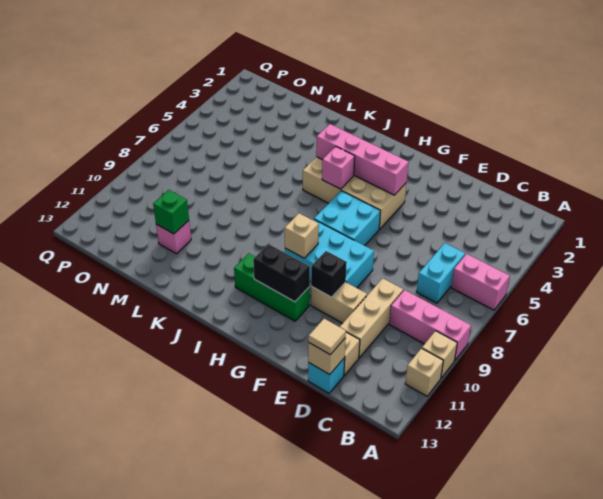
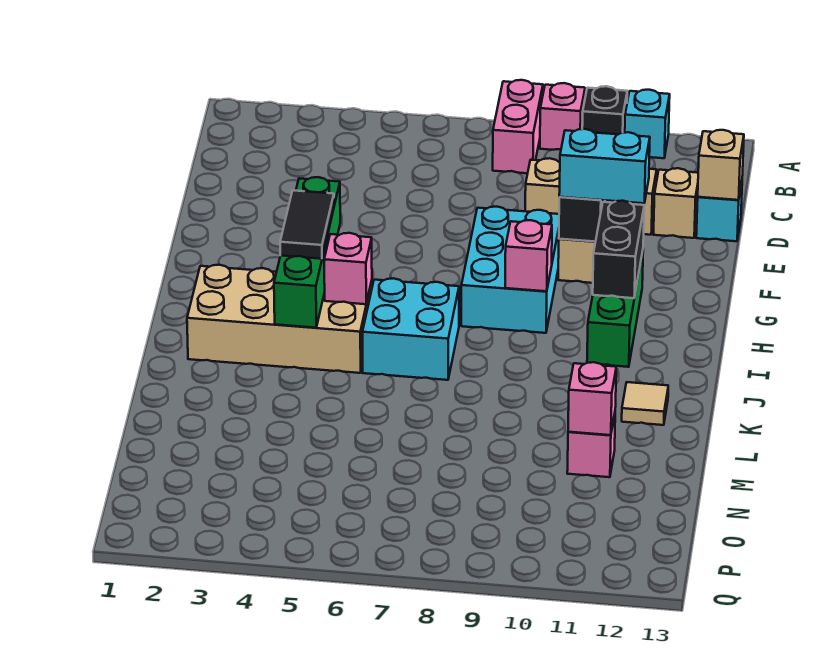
pink 1x2 brick [451,254,510,310] -> pink 1x2 brick moved to [493,80,543,173]
pink 1x3 brick [389,290,471,360] -> pink 1x1 brick [540,83,585,150]
tan 1x1 brick [422,331,457,378] -> black 1x1 brick [582,86,627,134]
tan 1x1 brick [405,348,443,396] -> cyan 1x1 brick [625,90,670,158]
cyan 1x2 brick [417,243,465,303] -> cyan 1x2 brick moved to [559,129,650,203]
tan 1x1 tile [308,319,346,355] -> tan 1x1 tile moved to [622,382,668,425]
tan 2x4 brick [303,157,407,229] -> tan 2x4 brick turned to [187,265,372,373]
pink 1x4 brick [316,124,409,195] -> green 1x4 brick [274,177,340,328]
cyan 2x2 brick [314,191,380,246] -> cyan 2x2 brick moved to [363,278,459,380]
none -> black 1x2 tile [280,190,334,259]
tan 1x1 brick [285,213,319,258] -> pink 1x1 brick [505,220,552,291]
green 1x1 brick [153,190,189,234] -> pink 1x1 brick [568,362,616,435]

